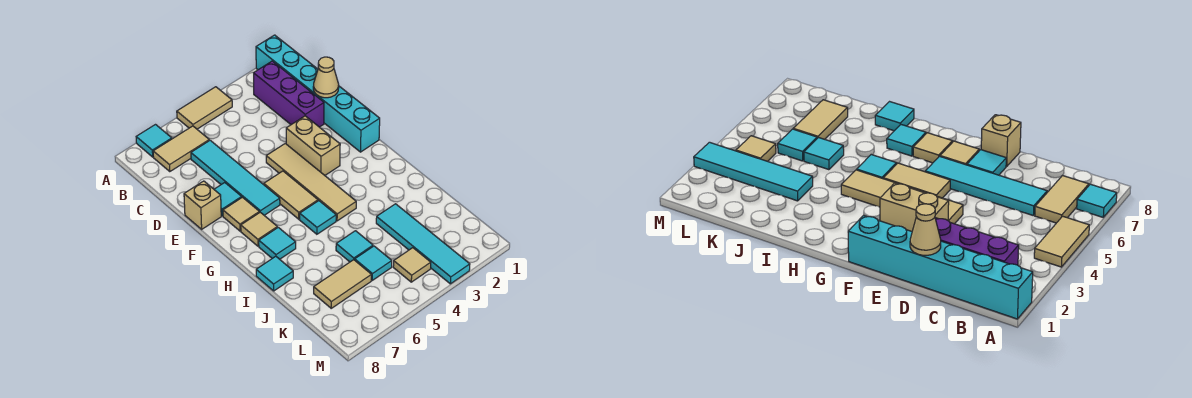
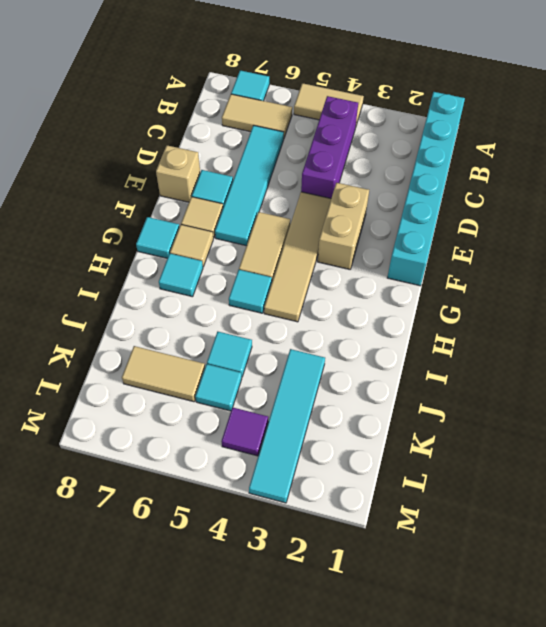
purple 1x3 brick [254,61,324,127] -> purple 1x3 brick moved to [301,96,358,198]
tan 1x1 cone [313,57,339,98] -> none
cyan 1x1 tile [256,256,293,291] -> cyan 1x1 tile moved to [136,217,179,258]
tan 1x1 tile [393,248,431,282] -> purple 1x1 tile [221,407,268,456]

